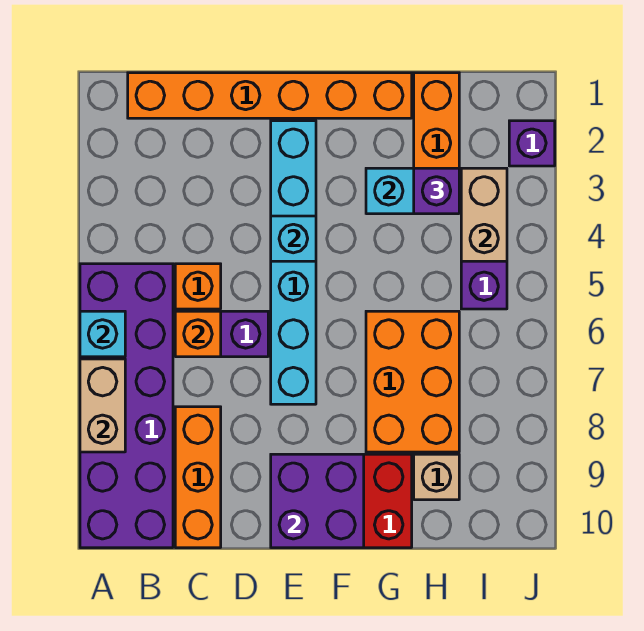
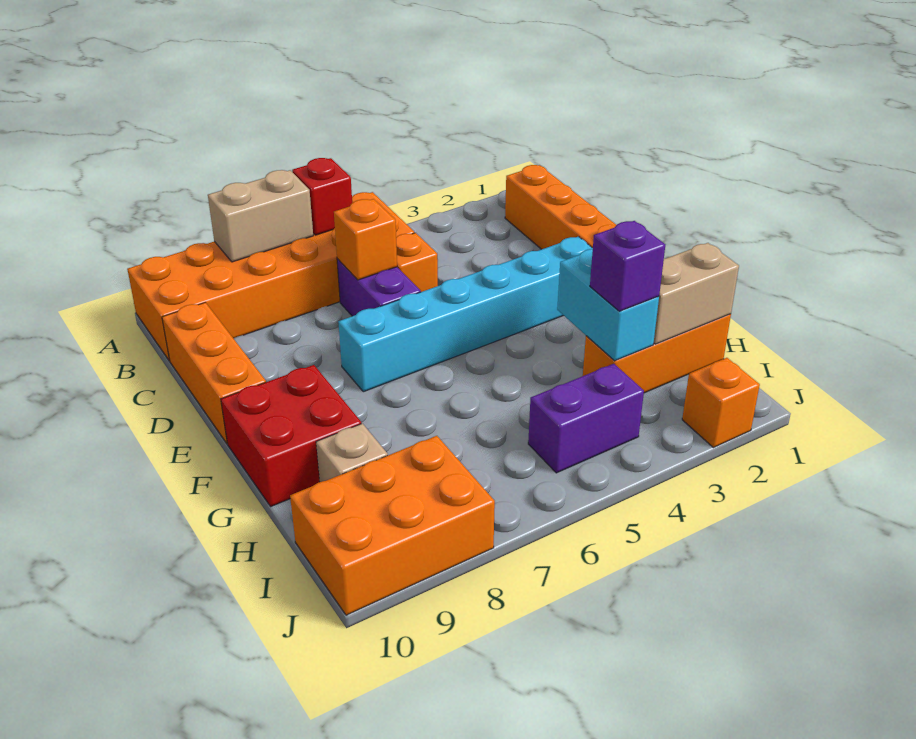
purple 2x6 brick [80,264,173,548] -> orange 2x6 brick [127,192,414,361]
cyan 1x1 brick [80,311,125,357] -> red 1x1 brick [292,158,352,235]
orange 1x3 brick [175,407,221,548] -> orange 1x3 brick turned to [162,302,266,443]
cyan 1x1 brick [271,216,316,261] -> none
purple 2x2 brick [271,454,364,548] -> none
orange 2x3 brick [366,311,459,452] -> orange 2x3 brick moved to [290,436,495,615]
tan 1x2 brick [461,168,507,261] -> tan 1x2 brick moved to [654,243,739,344]
purple 1x1 brick [509,121,555,166] -> orange 1x1 brick [682,358,760,448]

